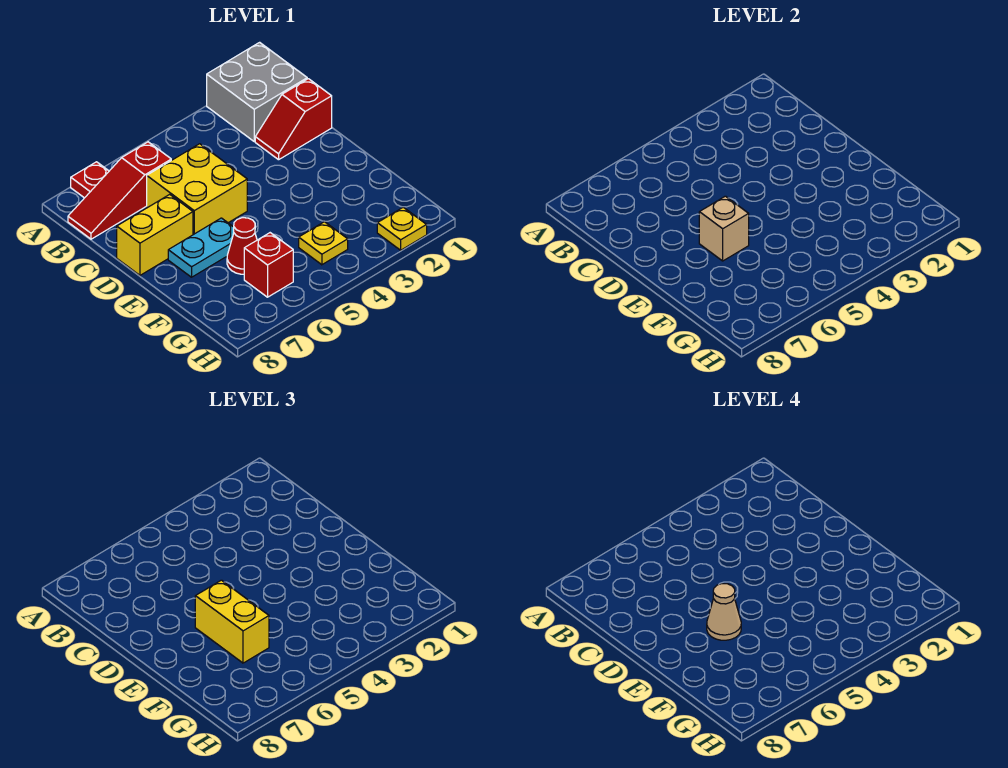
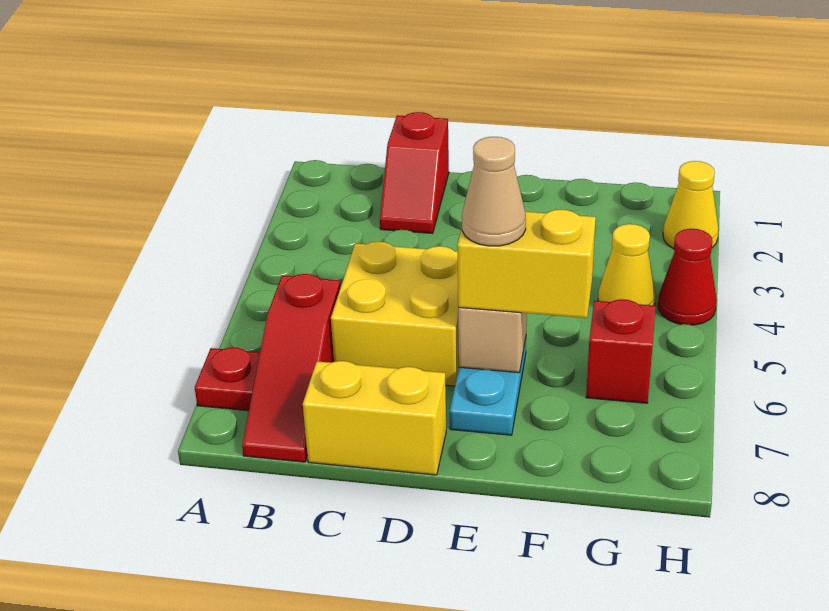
grey 2x2 brick [207,42,307,141] -> none
yellow 1x2 brick [117,194,193,275] -> yellow 1x2 brick turned to [303,361,446,475]
red 1x1 cone [227,218,257,274] -> red 1x1 cone moved to [658,229,717,325]
yellow 1x1 plate [299,222,348,265] -> yellow 1x1 cone [598,224,656,306]
yellow 1x1 plate [377,207,427,250] -> yellow 1x1 cone [663,161,719,249]

